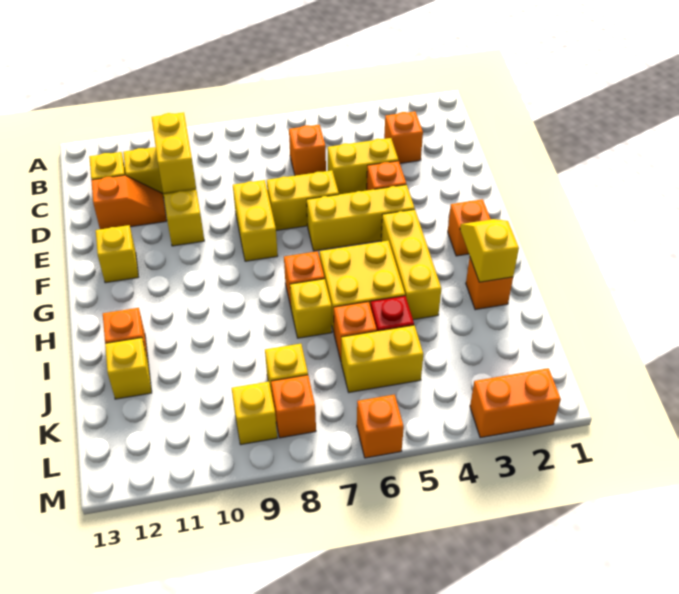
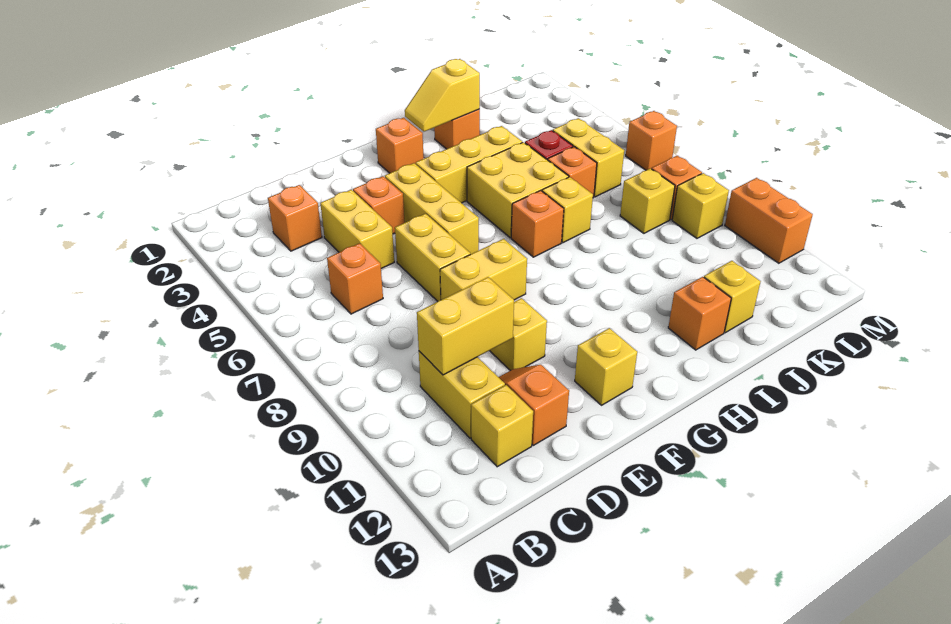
orange 1x2 brick [470,368,561,438] -> orange 1x2 brick moved to [725,178,813,263]

